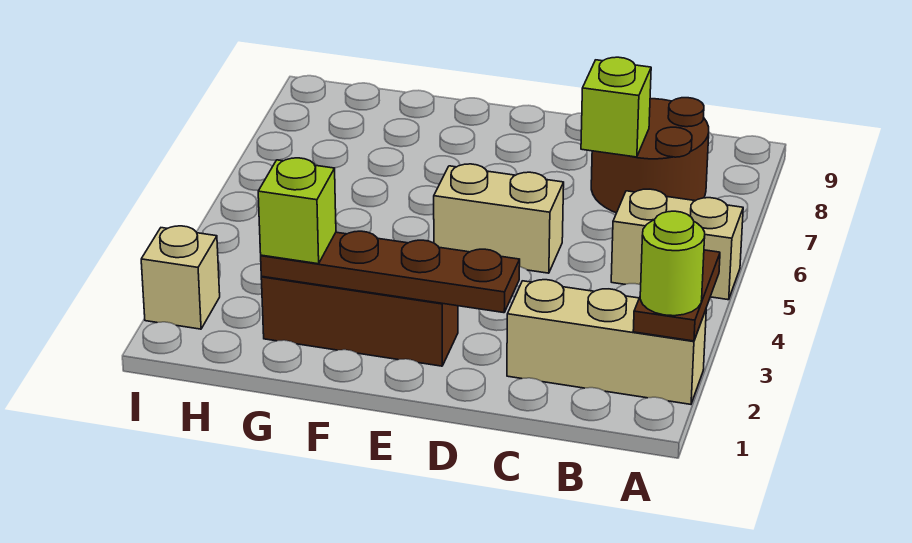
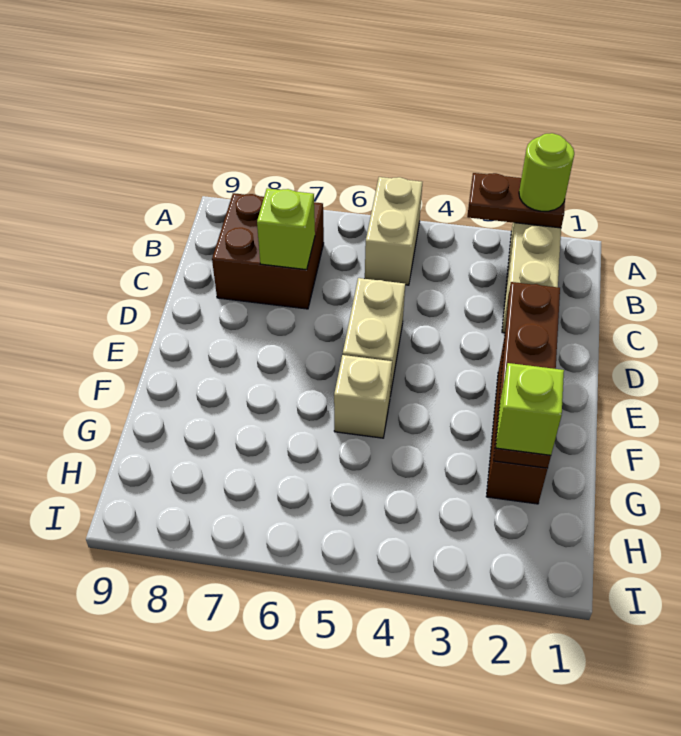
brown 2x2 round brick [591,98,709,213] -> brown 2x2 brick [212,193,324,309]
tan 1x1 brick [141,226,220,329] -> tan 1x1 brick moved to [334,355,392,438]

